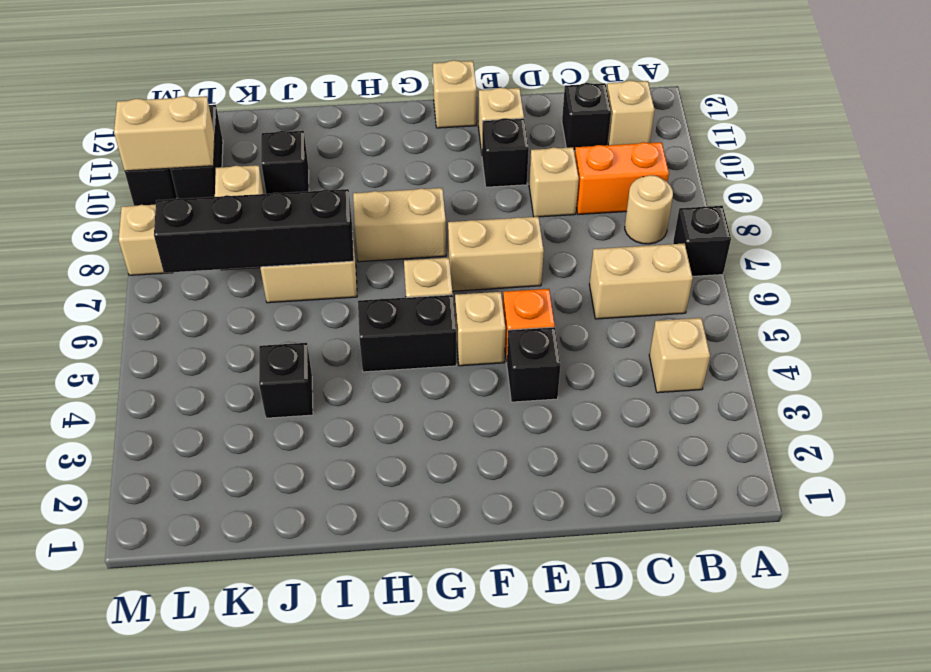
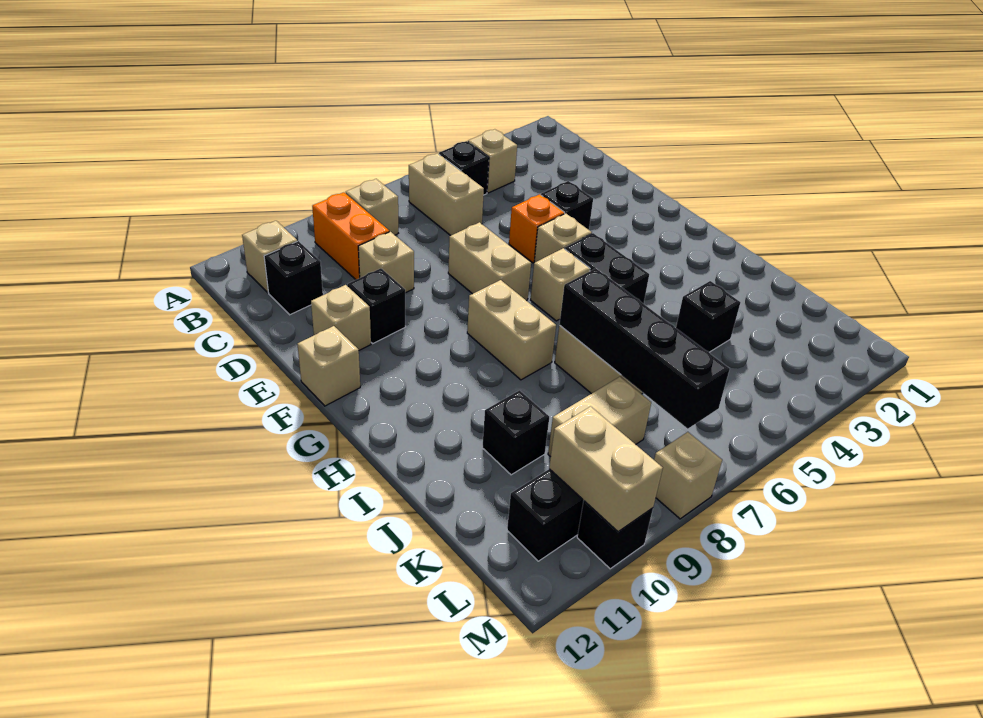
black 1x1 brick [673,206,731,276] -> black 1x1 brick moved to [439,141,489,195]
tan 1x1 round brick [625,175,673,244] -> tan 1x1 brick [346,179,398,235]

